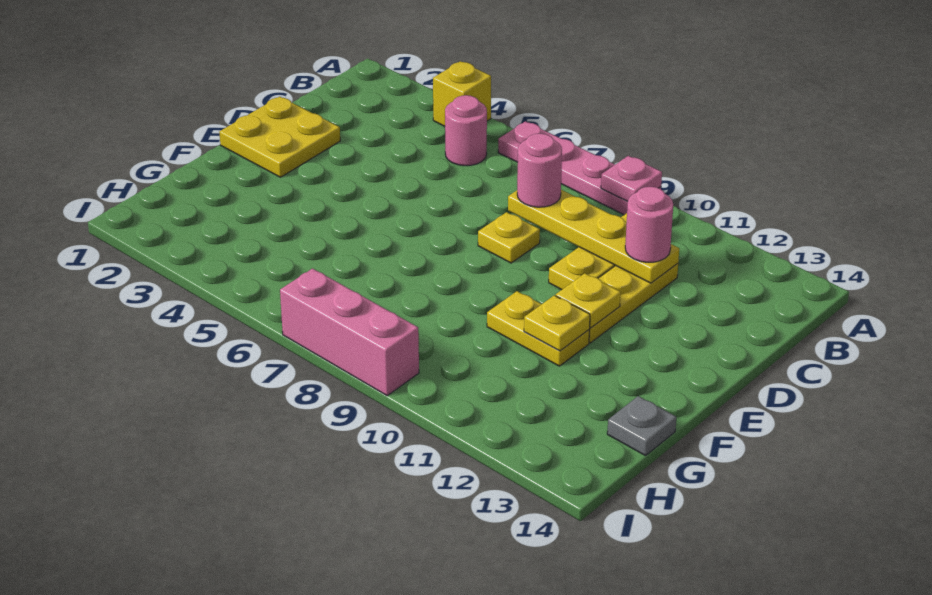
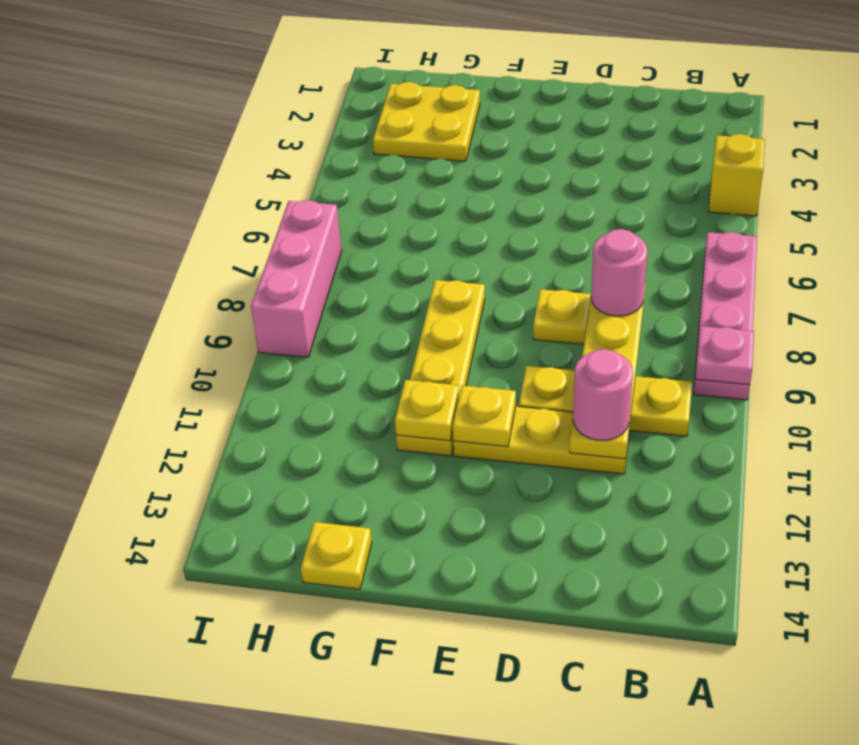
pink 1x1 round brick [445,95,487,166] -> none
yellow 2x2 plate [219,97,340,177] -> yellow 2x2 plate moved to [373,82,480,161]
yellow 1x2 plate [487,291,589,366] -> yellow 1x4 plate [396,280,485,456]
grey 1x1 plate [607,396,676,456] -> yellow 1x1 plate [301,522,372,589]

